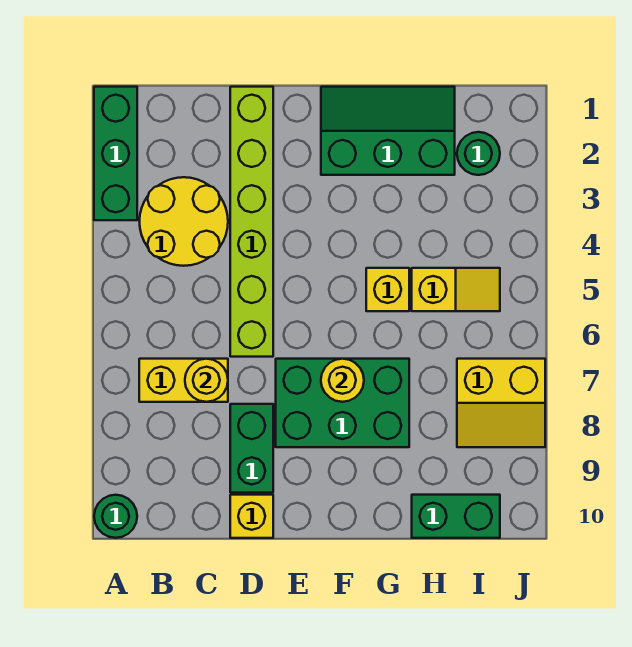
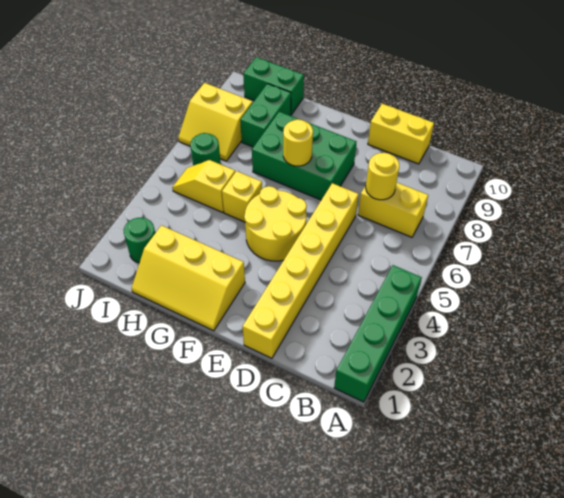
green 1x3 brick [94,87,137,220] -> green 1x4 brick [334,265,422,402]
green 1x1 round brick [94,495,137,538] -> green 1x1 round brick moved to [190,133,221,166]
yellow 2x2 round brick [139,177,228,266] -> yellow 2x2 round brick moved to [244,186,307,261]
lime 1x6 brick [230,87,273,357] -> yellow 1x6 brick [242,183,359,358]
green 1x2 brick [230,404,273,493] -> green 1x2 brick moved to [240,84,291,147]
yellow 1x1 brick [230,495,273,538] -> yellow 1x2 brick [368,104,434,164]
green 2x3 slope [321,87,455,175] -> yellow 2x3 slope [131,225,245,331]
yellow 2x2 slope [457,359,545,447] -> yellow 2x2 slope turned to [178,83,253,161]

